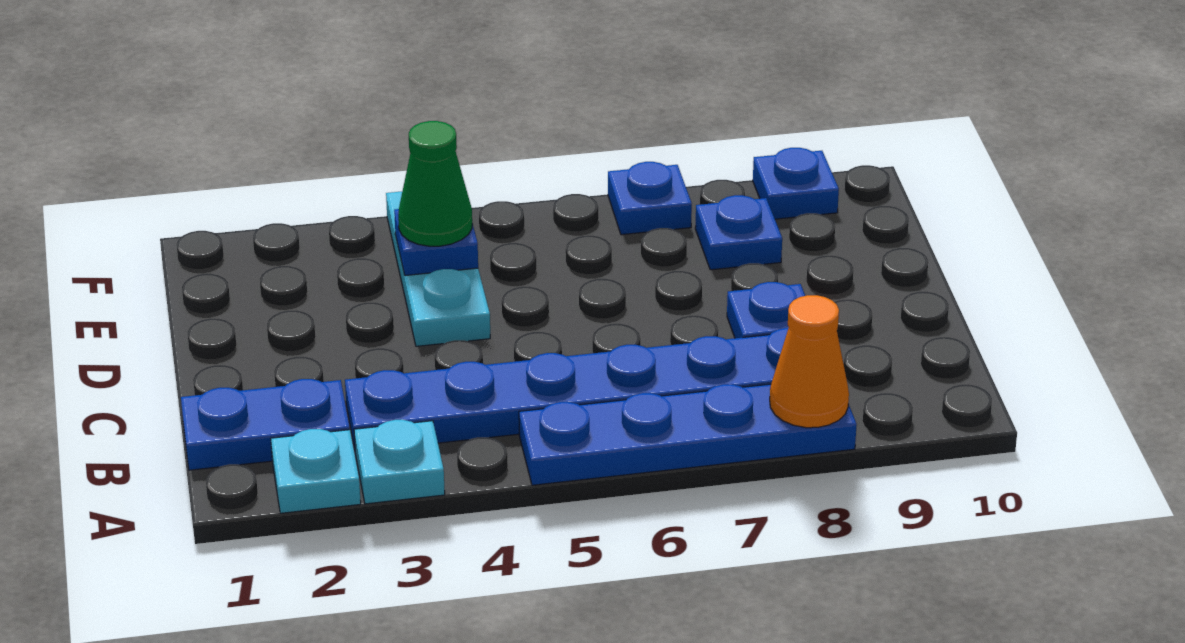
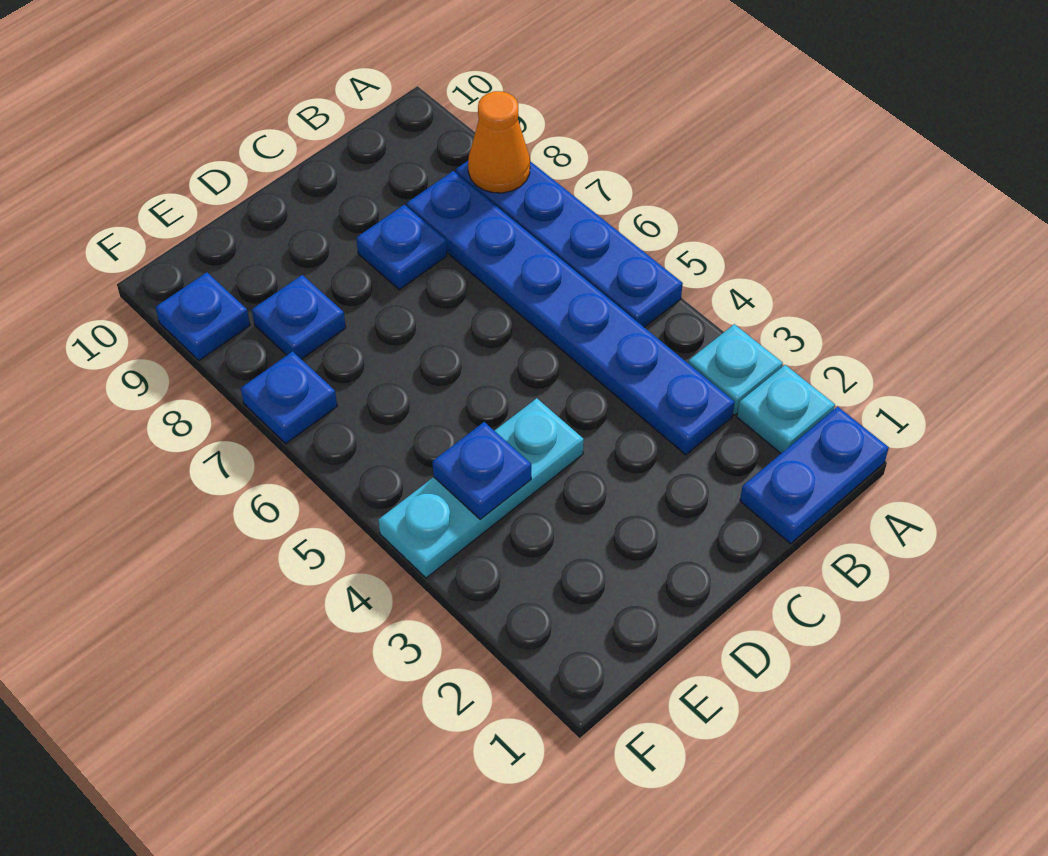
blue 1x2 plate [181,379,350,470] -> blue 1x2 plate turned to [740,407,889,544]
green 1x1 cone [398,121,472,246] -> none

